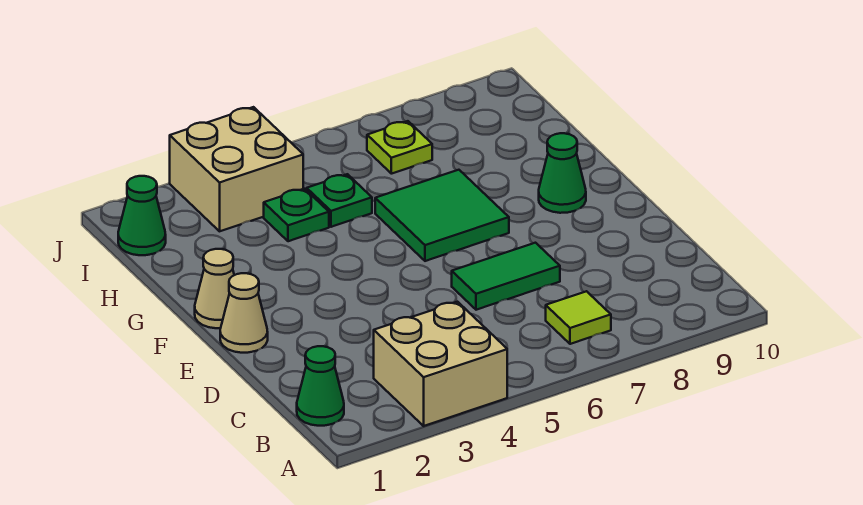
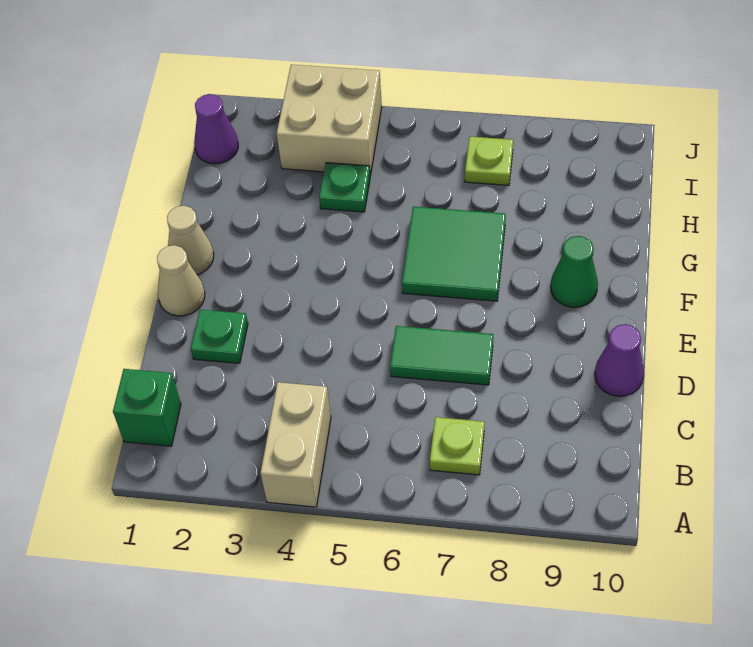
tan 2x2 brick [374,302,507,426] -> tan 1x2 brick [261,382,331,507]
green 1x1 cone [297,346,344,426] -> green 1x1 brick [113,369,181,446]
lime 1x1 tile [546,291,611,344] -> lime 1x1 plate [430,417,484,475]
none -> purple 1x1 cone [595,324,644,396]
green 1x1 plate [307,174,372,227] -> green 1x1 plate moved to [191,310,248,363]
green 1x1 cone [118,176,166,255] -> purple 1x1 cone [194,94,238,164]

